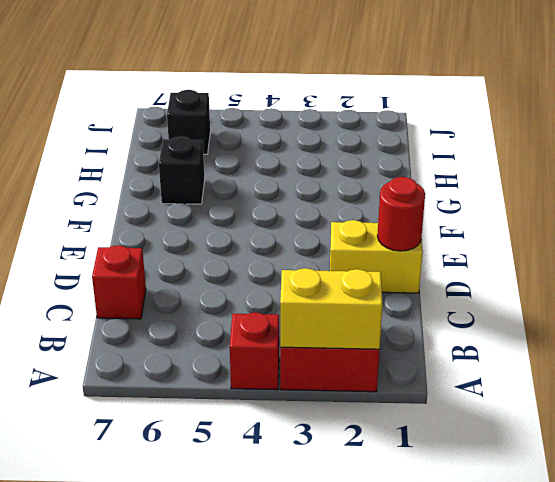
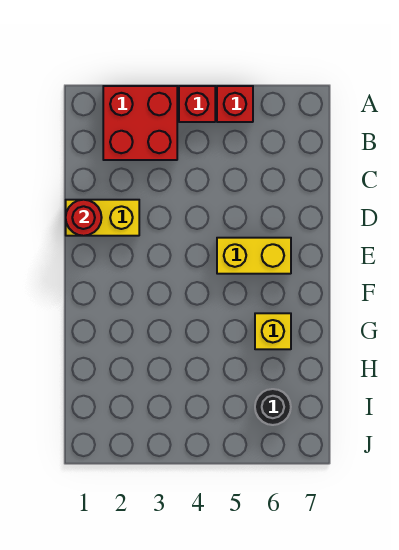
yellow 1x2 brick [280,268,383,349] -> yellow 1x2 brick moved to [217,238,291,274]
red 1x1 brick [92,245,146,319] -> red 1x1 brick moved to [217,86,253,122]
black 1x1 brick [159,137,205,204] -> yellow 1x1 brick [255,313,291,349]
black 1x1 brick [167,90,210,154] -> black 1x1 round brick [255,389,291,425]

